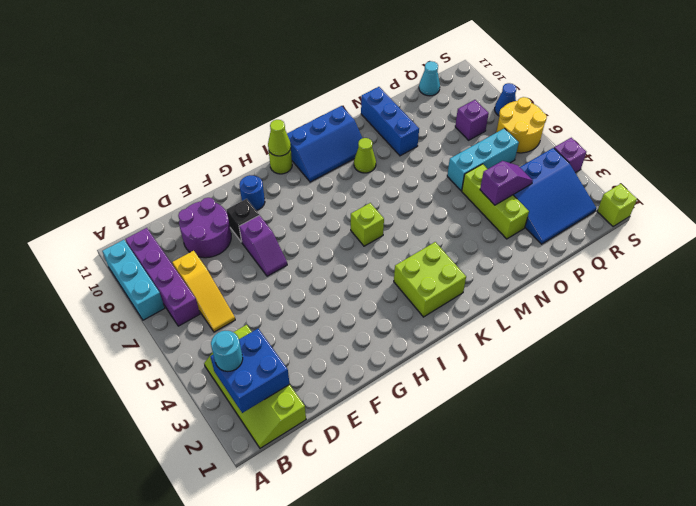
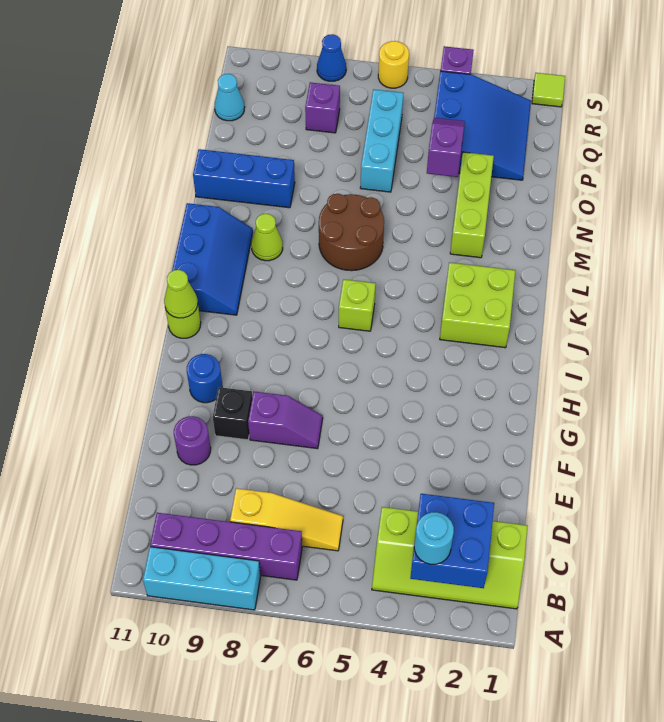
purple 2x2 round brick [178,198,231,258] -> purple 1x1 round brick [174,416,211,465]
none -> brown 2x2 round brick [319,194,384,271]
lime 1x3 brick [462,164,529,239] -> lime 1x3 brick turned to [450,152,494,258]
yellow 2x2 round brick [496,97,547,153] -> yellow 1x1 round brick [378,41,409,88]
lime 1x1 brick [597,184,637,227] -> lime 1x1 tile [532,73,565,107]

